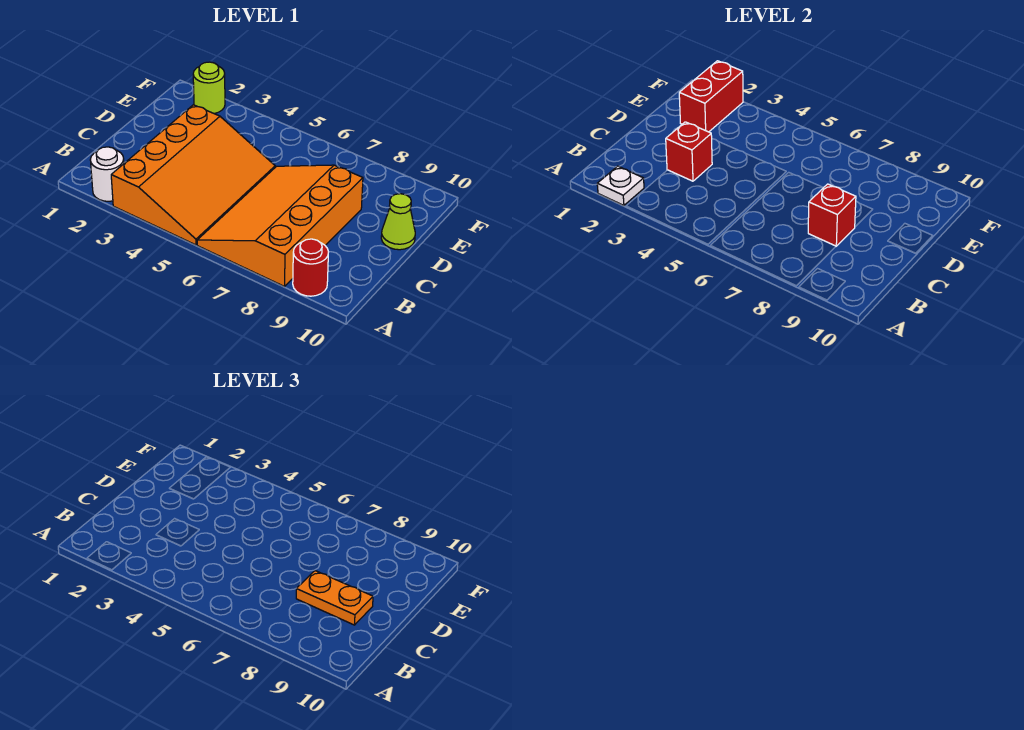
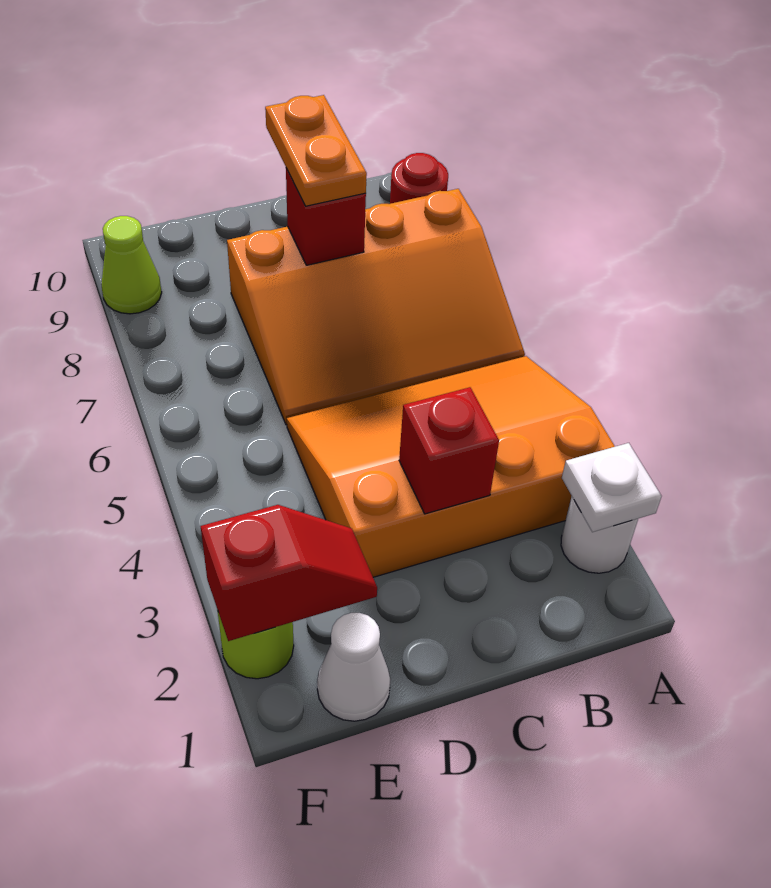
lime 1x1 cone [381,194,415,250] -> lime 1x1 cone moved to [101,216,162,314]
none -> white 1x1 cone [317,613,390,721]
red 1x2 brick [679,61,743,132] -> red 1x2 slope [200,505,377,641]

